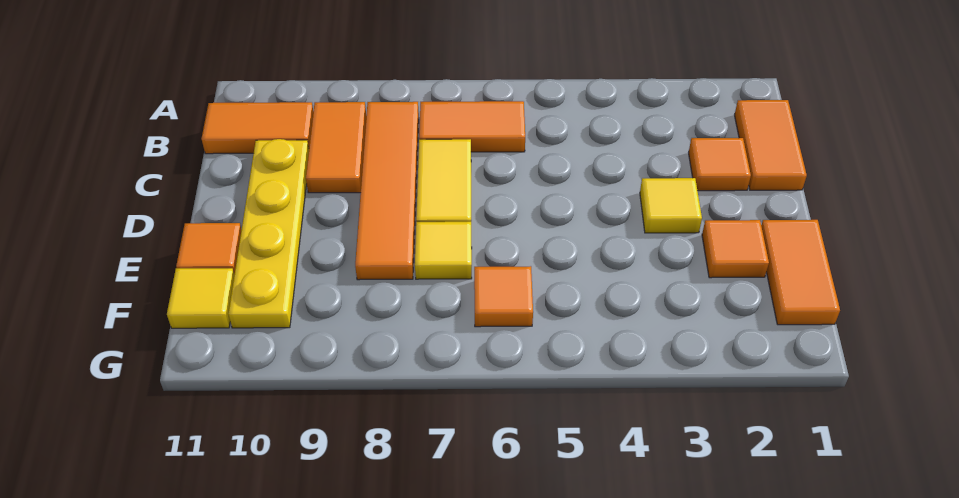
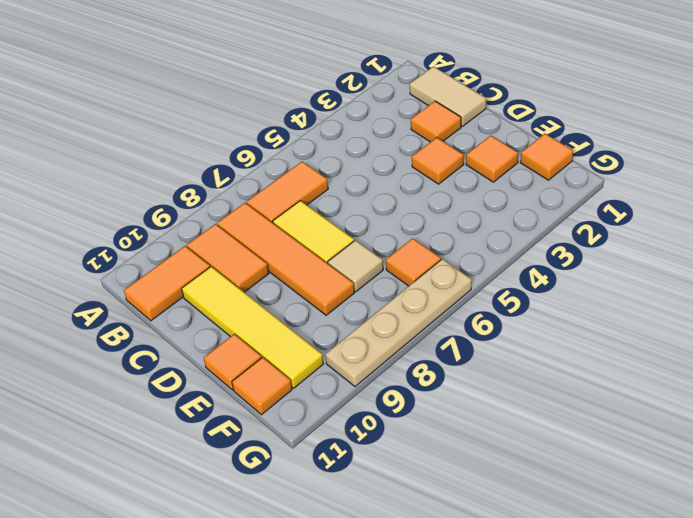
orange 1x2 tile [735,100,807,190] -> tan 1x2 tile [410,67,486,126]
yellow 1x4 plate [228,139,309,328] -> yellow 1x4 tile [182,267,323,388]
yellow 1x1 tile [640,178,702,233] -> orange 1x1 tile [412,138,464,184]
orange 1x2 tile [761,220,840,325] -> orange 1x1 tile [520,134,573,180]
yellow 1x1 tile [415,222,472,279] -> tan 1x1 tile [328,240,383,292]
yellow 1x1 tile [167,268,234,328] -> orange 1x1 tile [232,357,292,415]
none -> tan 1x4 plate [325,259,472,387]

